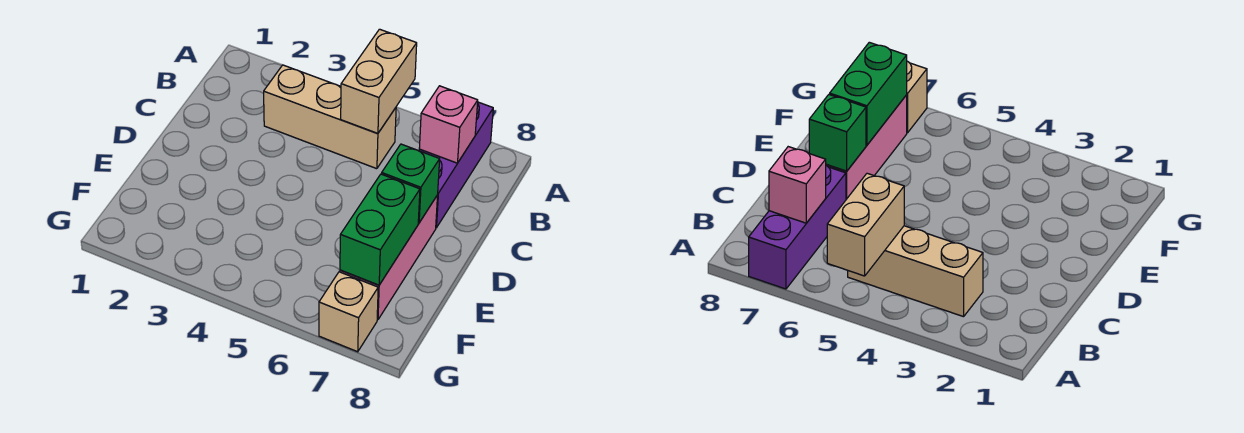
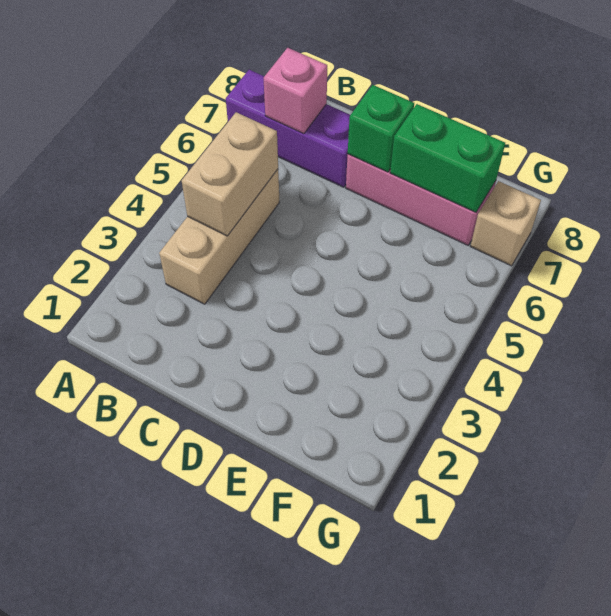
tan 1x2 brick [341,29,417,134] -> tan 1x2 brick turned to [182,112,278,236]

